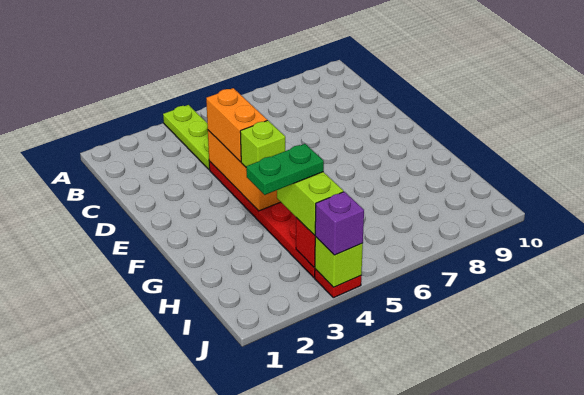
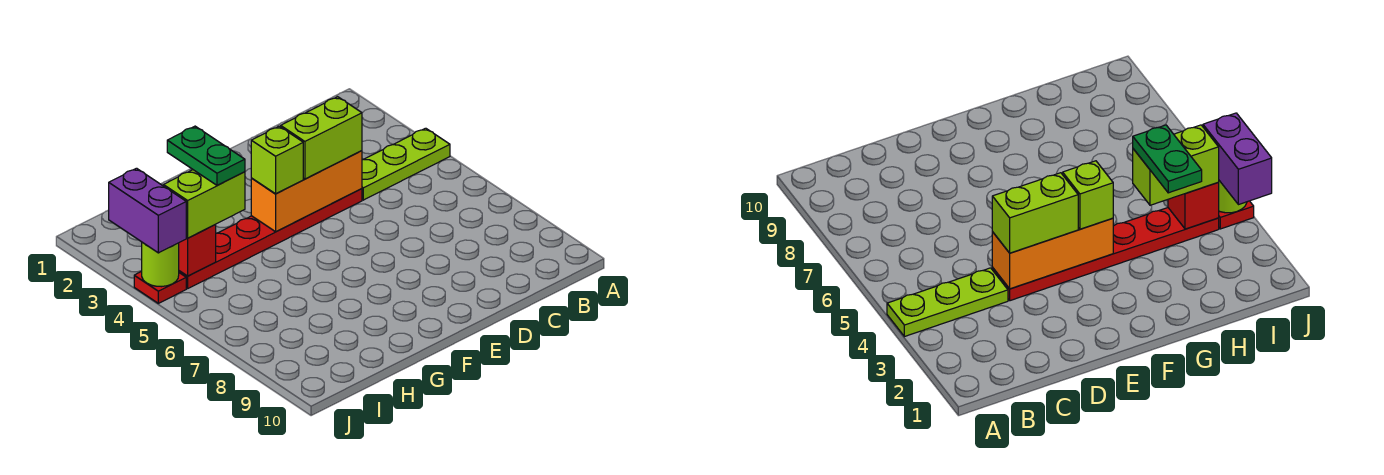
orange 1x2 brick [206,88,267,162] -> lime 1x2 brick [281,97,362,179]
lime 1x1 brick [315,237,363,287] -> lime 1x1 round brick [142,242,179,287]
purple 1x1 brick [315,192,364,255] -> purple 1x2 brick [109,168,186,253]

